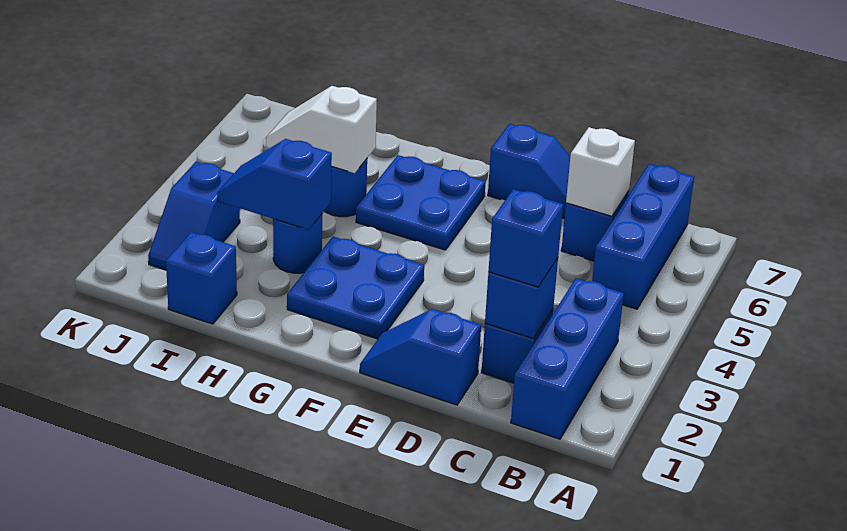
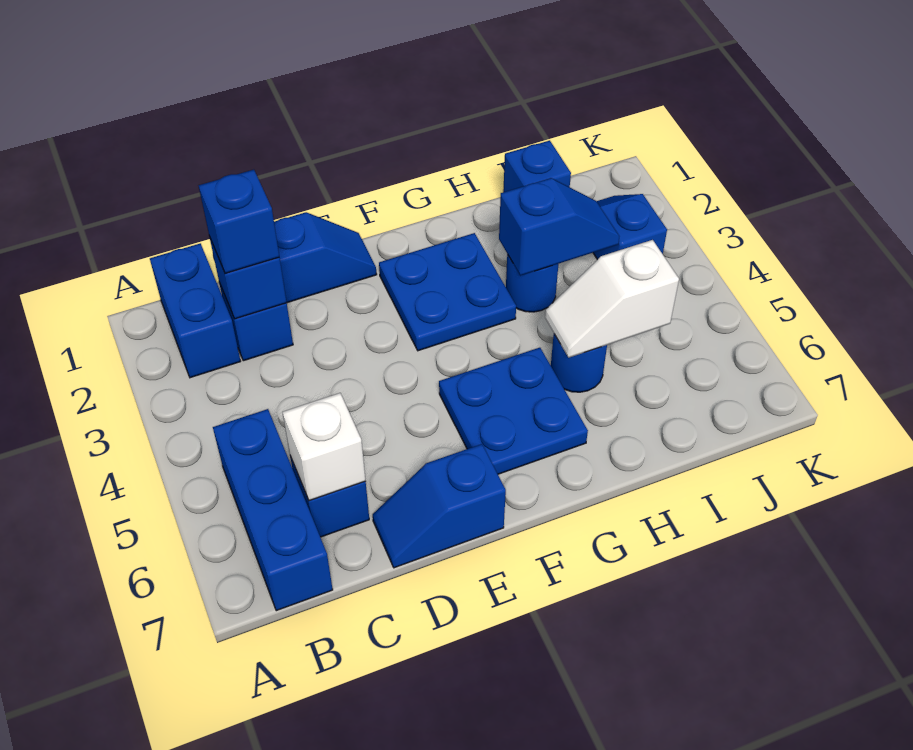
blue 1x3 brick [511,278,624,439] -> blue 1x2 brick [150,243,241,378]
white 1x2 slope [266,86,377,173] -> white 1x2 slope turned to [545,240,679,358]

